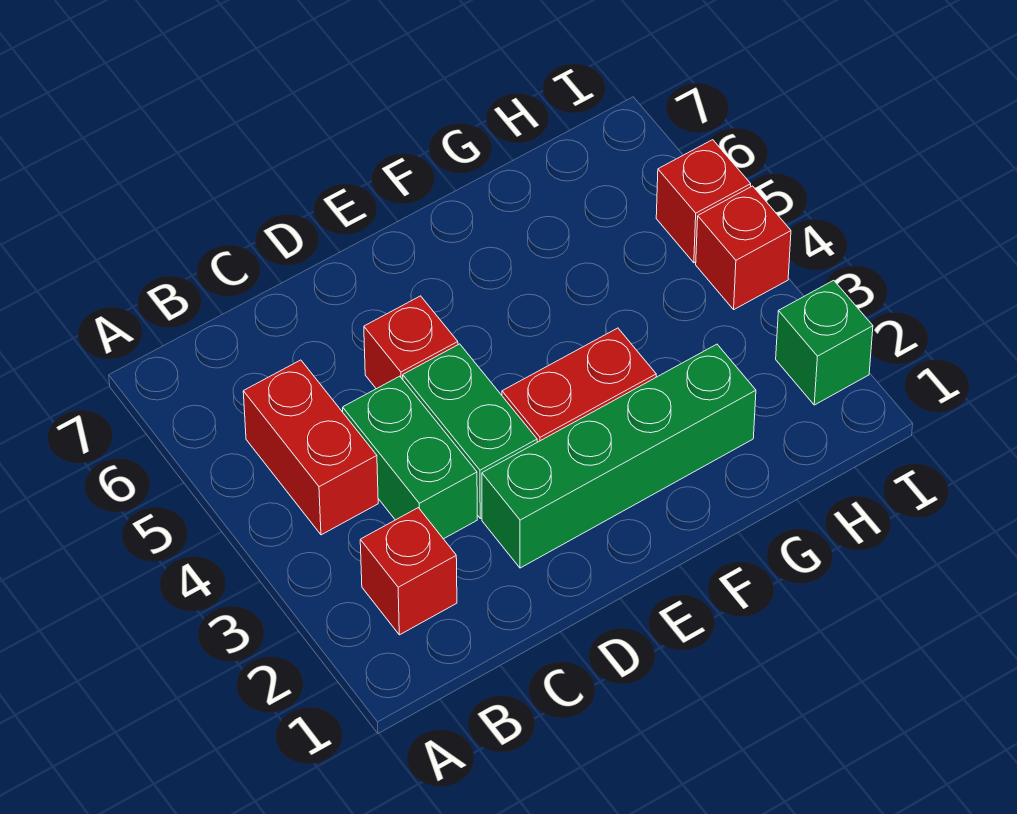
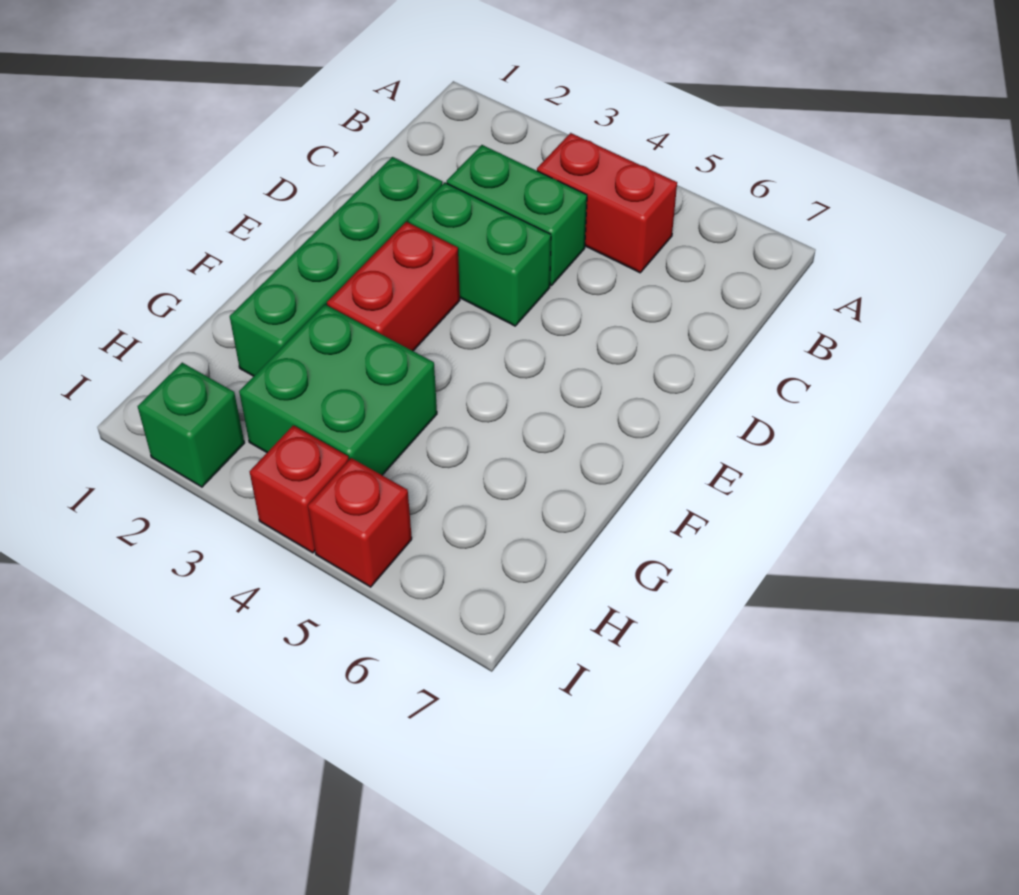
red 1x1 brick [360,508,457,635] -> none
red 1x1 brick [364,296,458,389] -> none
none -> green 2x2 brick [239,305,437,475]

